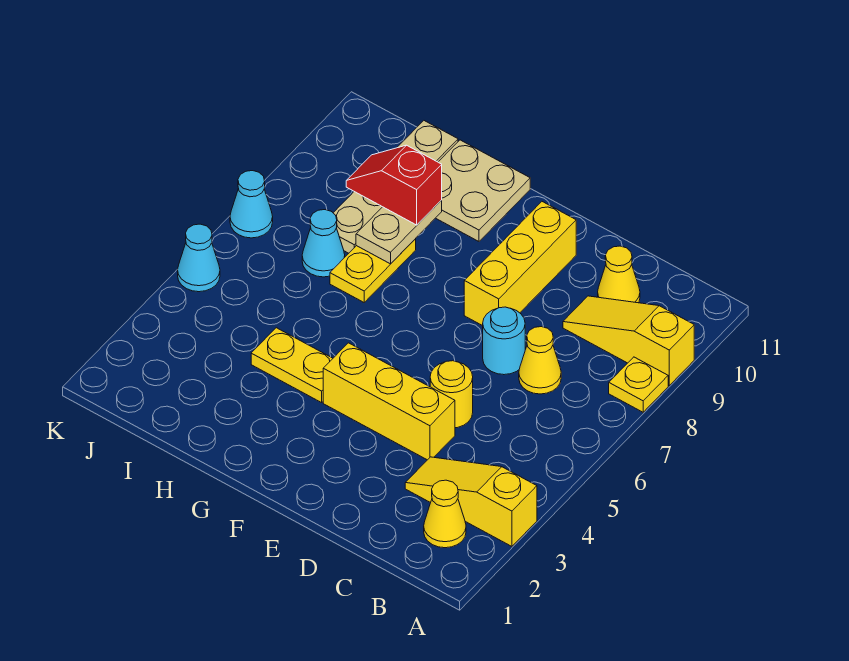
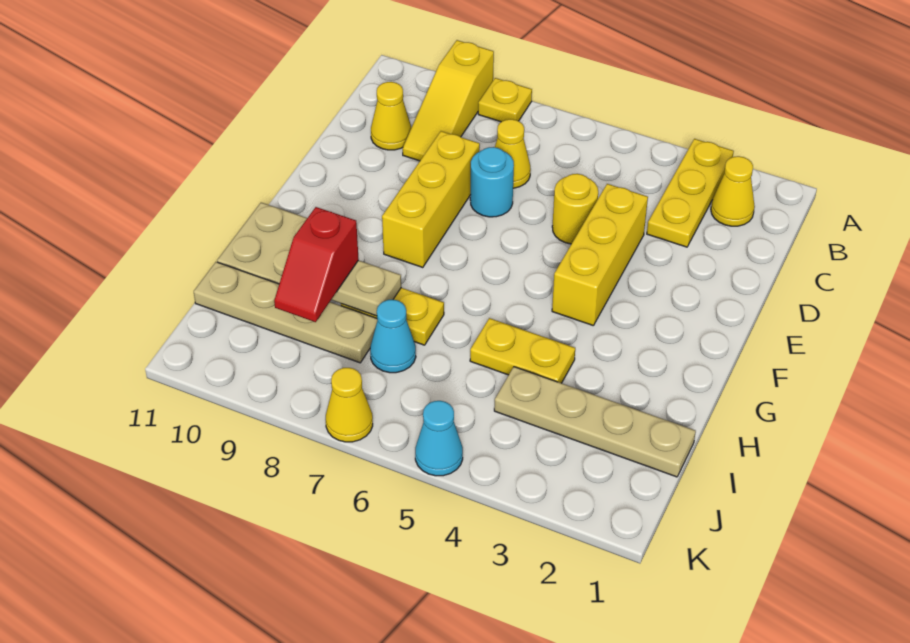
yellow 1x3 slope [405,457,537,546] -> yellow 1x3 plate [647,139,734,247]
yellow 1x3 brick [464,202,576,326] -> yellow 1x3 brick turned to [382,131,480,268]
yellow 1x2 plate [251,328,333,403] -> yellow 1x2 plate turned to [470,318,575,383]
none -> tan 1x4 plate [494,367,696,477]
cyan 1x1 cone [230,171,273,238] -> yellow 1x1 cone [326,368,373,442]

